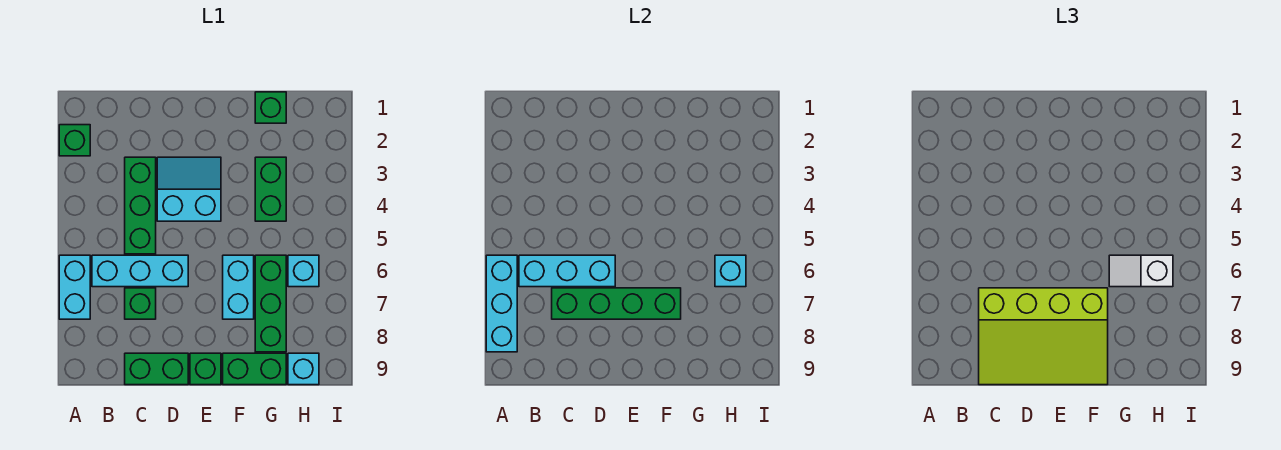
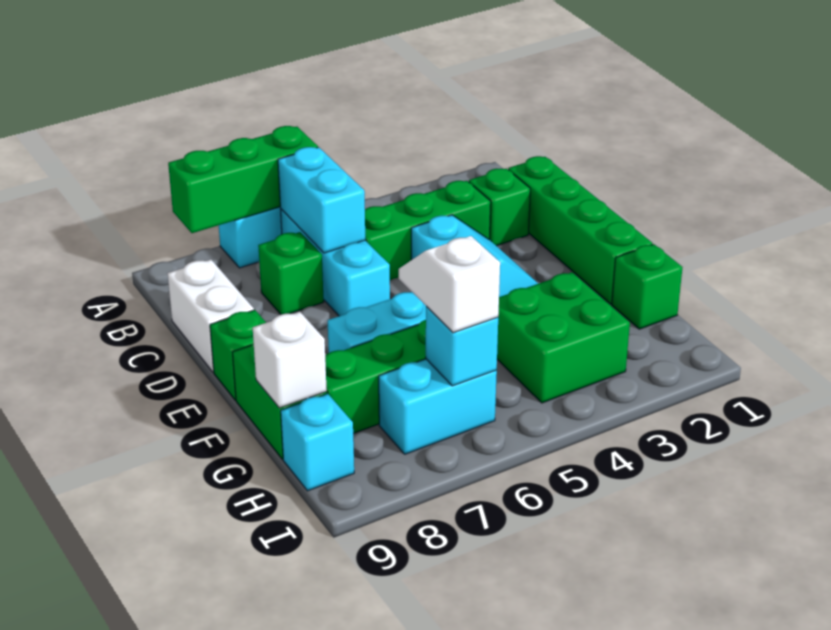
green 1x1 brick [59,125,90,156] -> green 1x1 brick moved to [469,169,530,246]
cyan 1x3 brick [486,255,517,352] -> green 1x3 brick [168,126,318,233]
cyan 1x3 brick [519,255,615,287] -> cyan 1x2 brick [278,147,365,253]
green 1x4 brick [552,288,681,319] -> green 1x4 brick moved to [508,156,653,304]
lime 3x4 slope [979,288,1108,385] -> none
green 1x2 brick [125,353,188,385] -> white 1x2 brick [167,260,254,372]
green 1x2 brick [255,157,286,221] -> green 2x2 brick [497,272,630,403]
none -> white 1x1 brick [253,312,327,408]
cyan 1x1 brick [288,255,319,287] -> cyan 1x2 brick [379,359,497,454]

